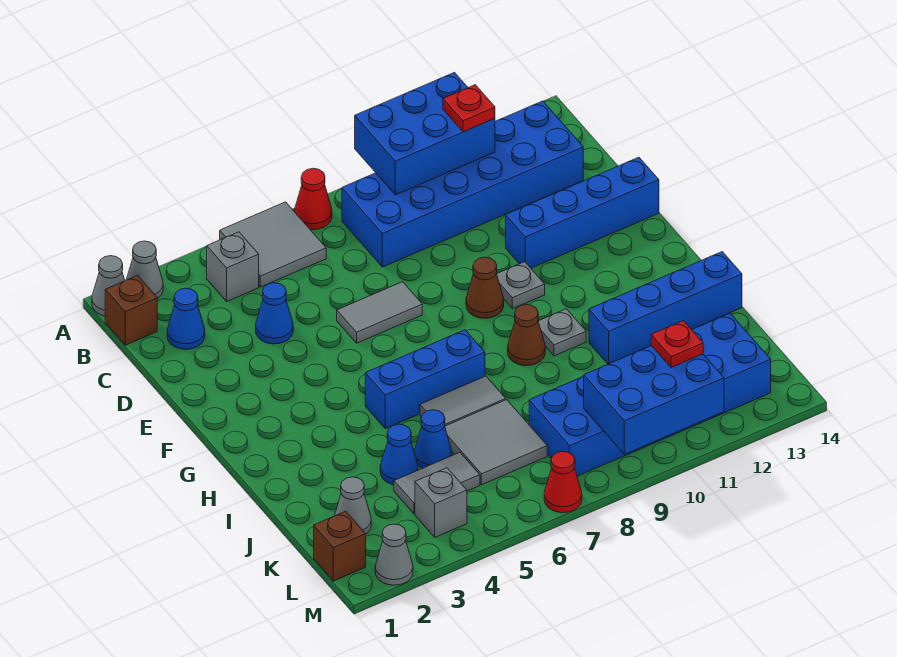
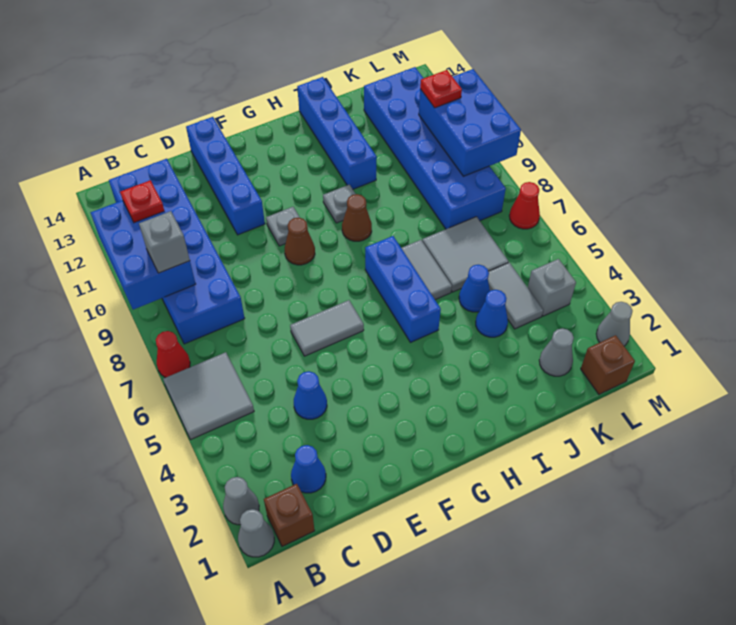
grey 1x1 brick [207,232,259,301] -> grey 1x1 brick moved to [139,211,190,273]
grey 1x2 tile [337,282,422,343] -> grey 1x2 tile turned to [290,300,364,356]

